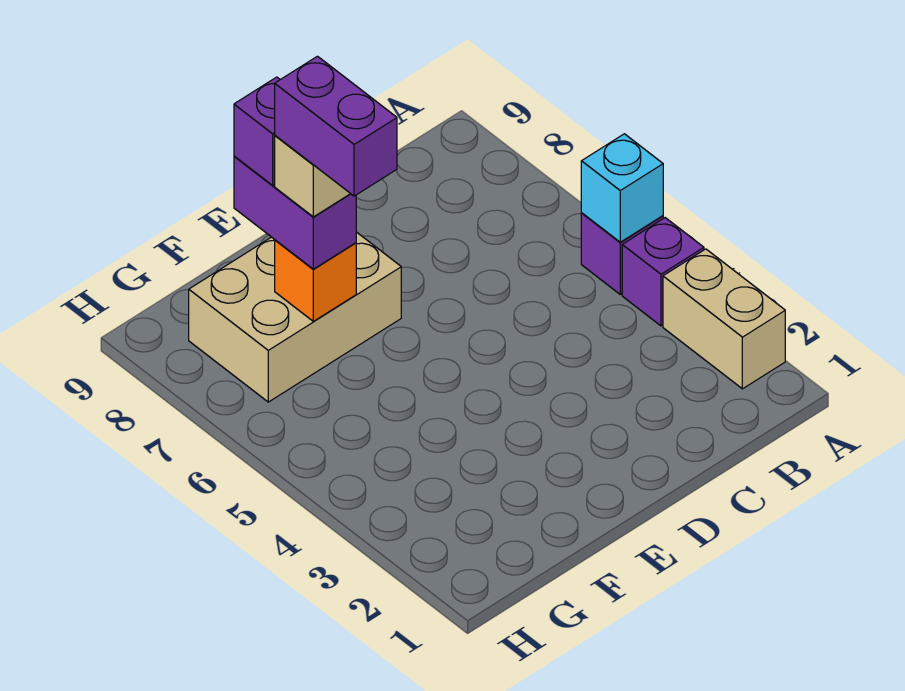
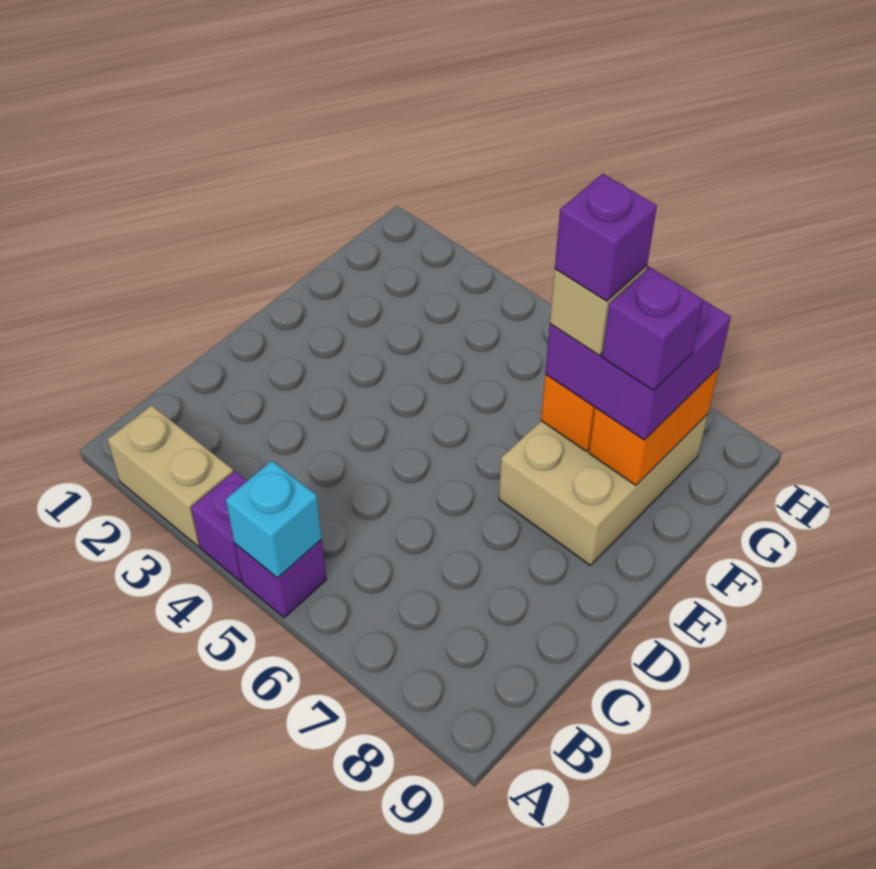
purple 1x2 brick [275,56,397,196] -> purple 1x1 brick [555,174,657,301]
purple 1x2 brick [234,156,356,269] -> purple 2x2 brick [545,266,731,440]
none -> orange 1x2 brick [589,367,719,485]

